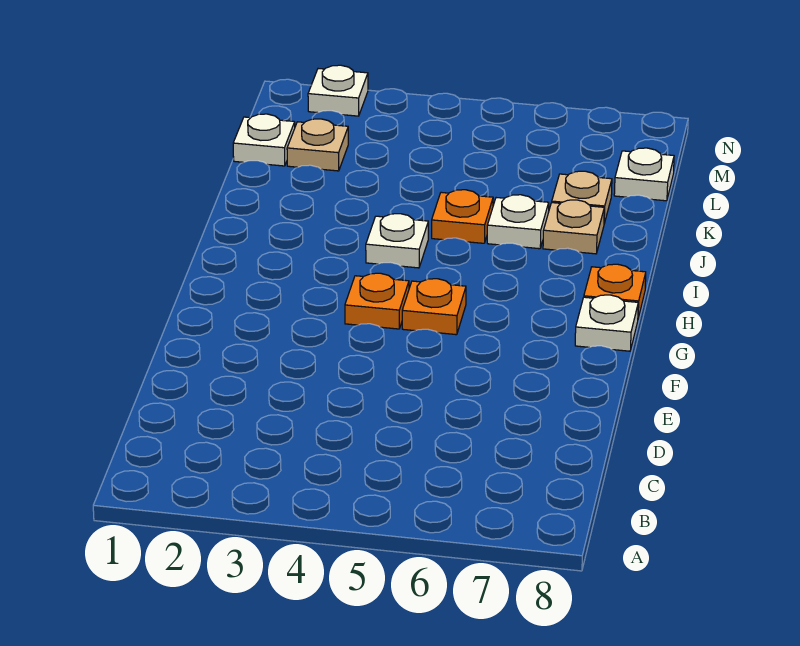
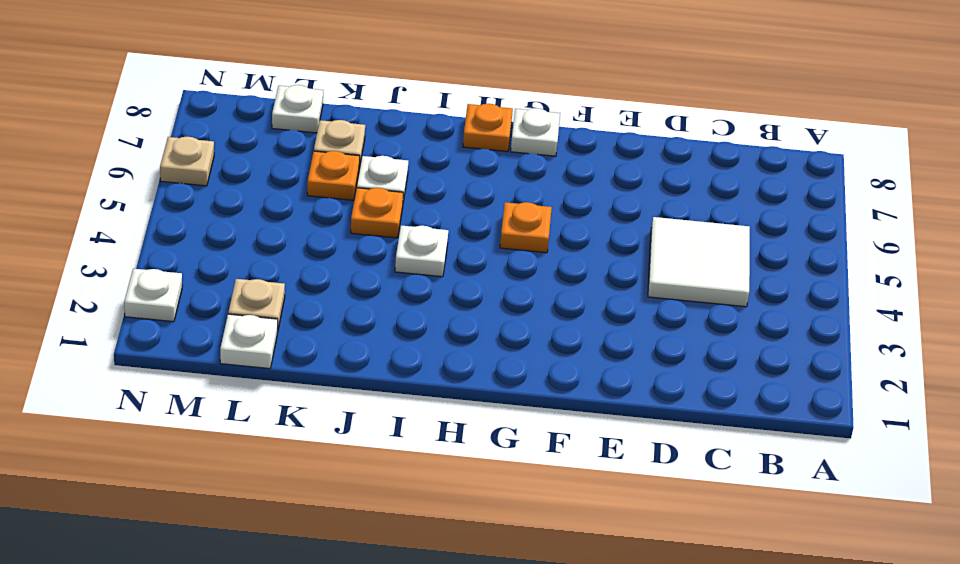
none -> white 2x2 tile [648,217,750,307]
orange 1x1 plate [345,273,409,329] -> orange 1x1 plate moved to [307,151,360,200]
tan 1x1 plate [543,200,604,254] -> tan 1x1 plate moved to [160,137,214,186]

